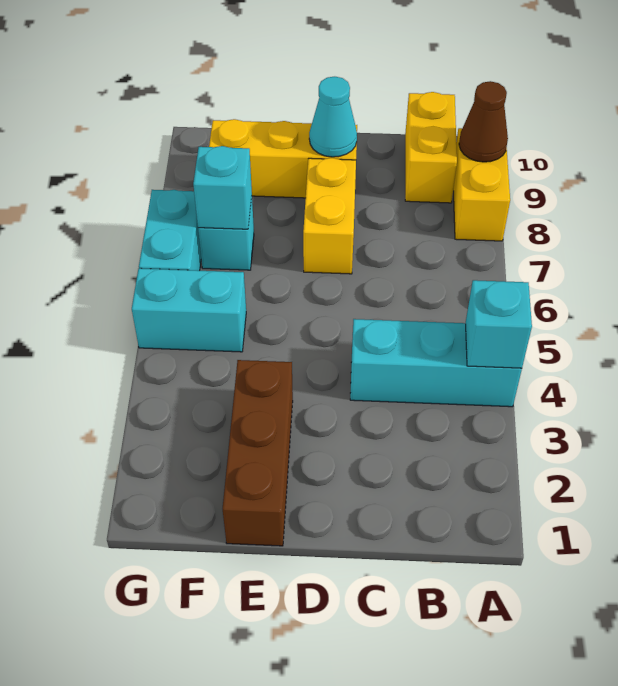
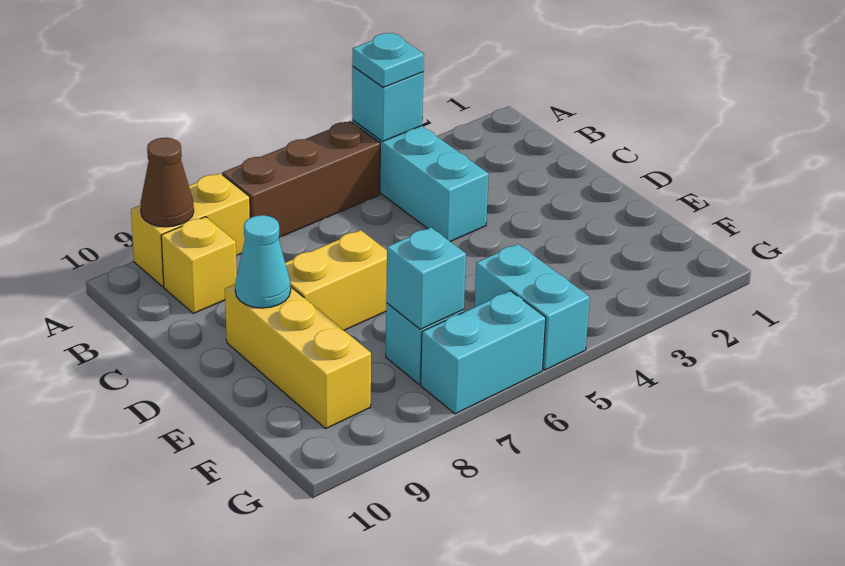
none -> cyan 1x1 plate [352,33,424,88]
yellow 1x2 brick [405,92,457,203] -> yellow 1x1 brick [161,217,237,313]
brown 1x3 brick [223,360,293,546] -> brown 1x3 brick moved to [222,121,380,237]

